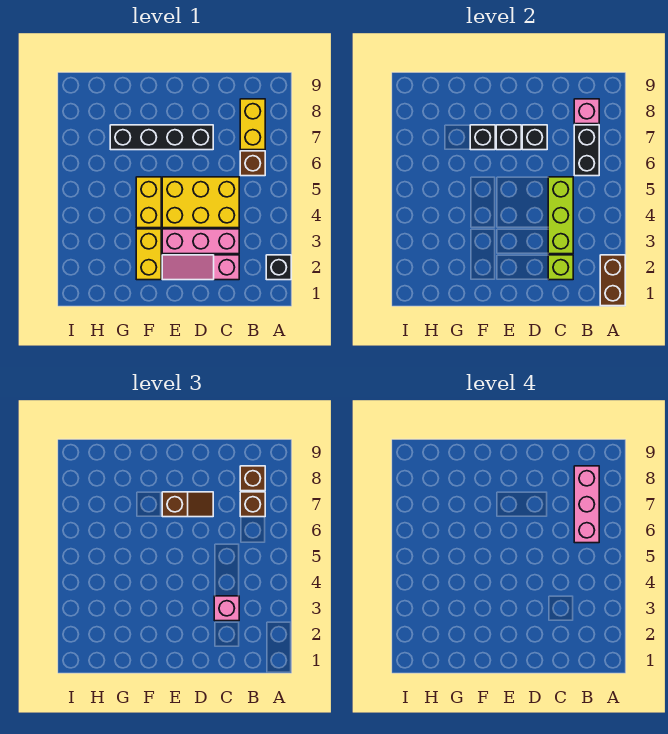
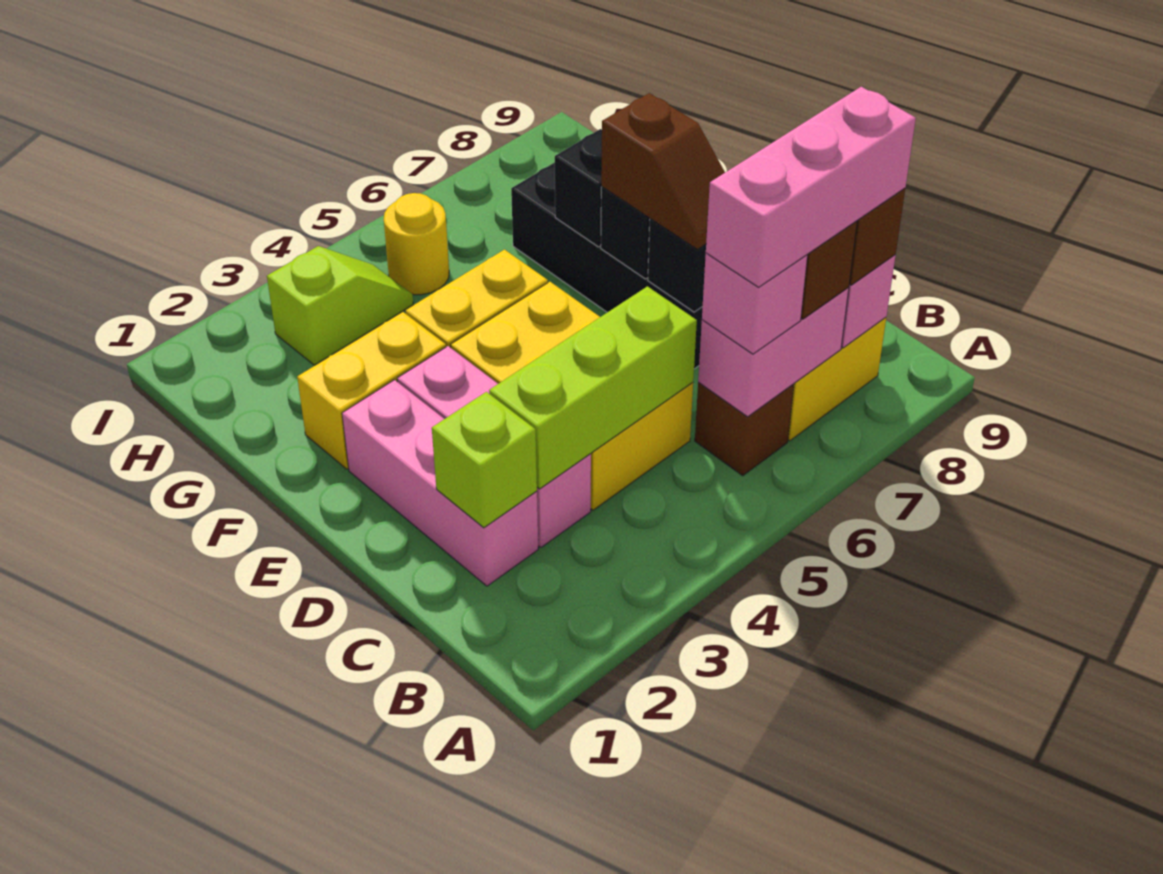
brown 1x2 brick [600,255,625,306] -> none
black 1x1 brick [266,255,291,280] -> none
black 1x2 brick [574,125,599,176] -> pink 1x2 brick [698,287,849,417]
pink 1x3 slope [162,255,239,280] -> pink 1x3 brick [342,380,538,586]
pink 1x1 brick [214,596,239,621] -> pink 1x1 brick moved to [702,253,808,354]
none -> lime 1x2 slope [267,246,413,365]
none -> yellow 1x1 round brick [384,193,449,295]

